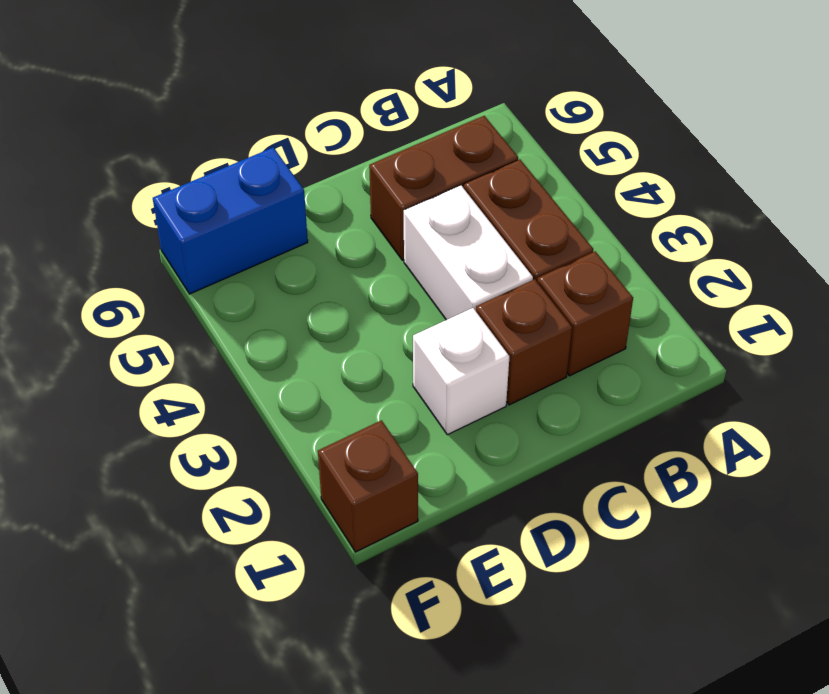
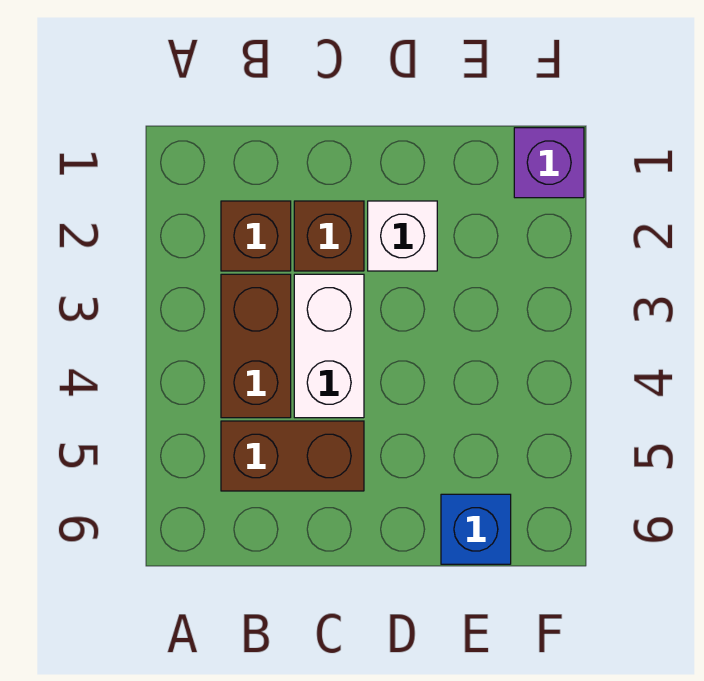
blue 1x2 brick [153,147,308,294] -> blue 1x1 brick [441,494,511,564]
brown 1x1 brick [318,420,418,552] -> purple 1x1 brick [514,128,584,198]

